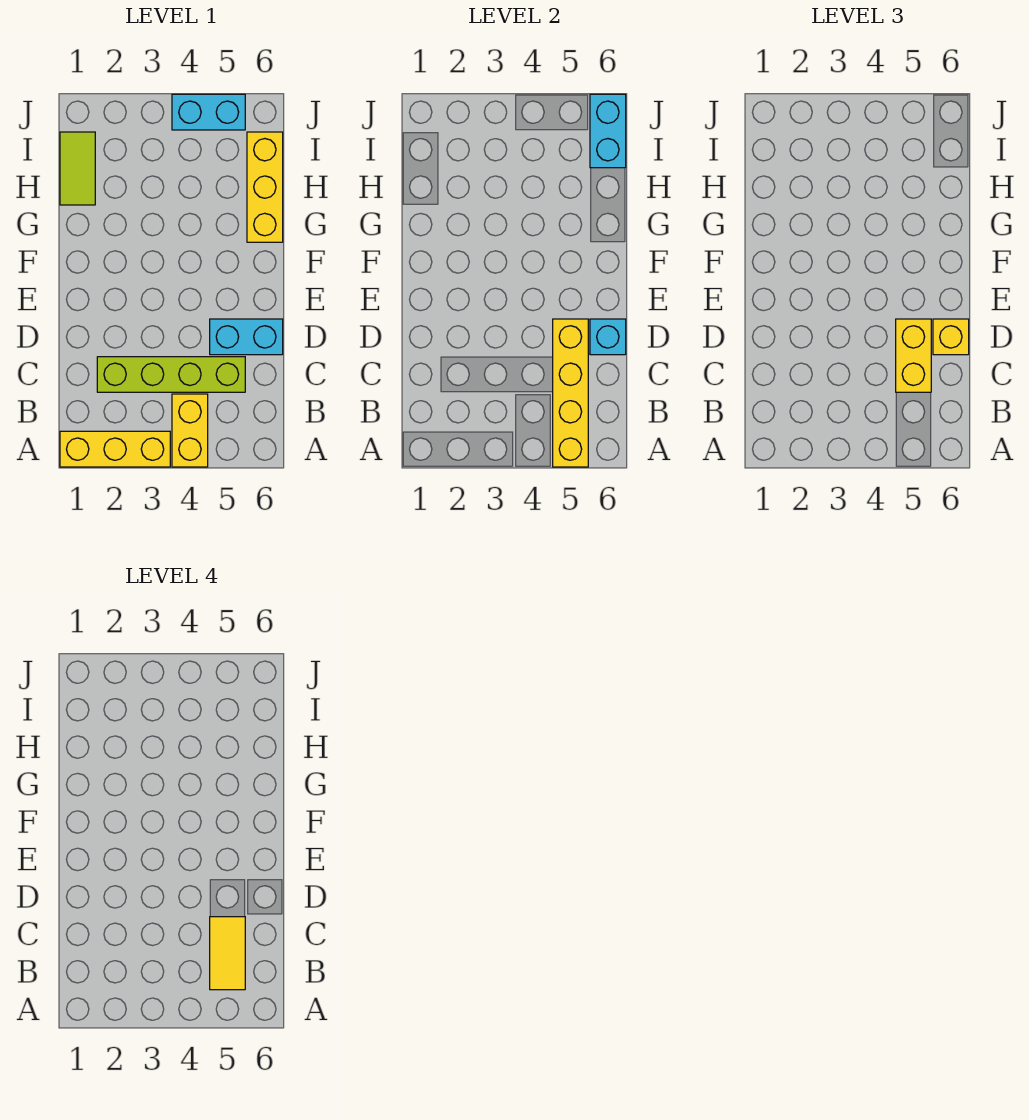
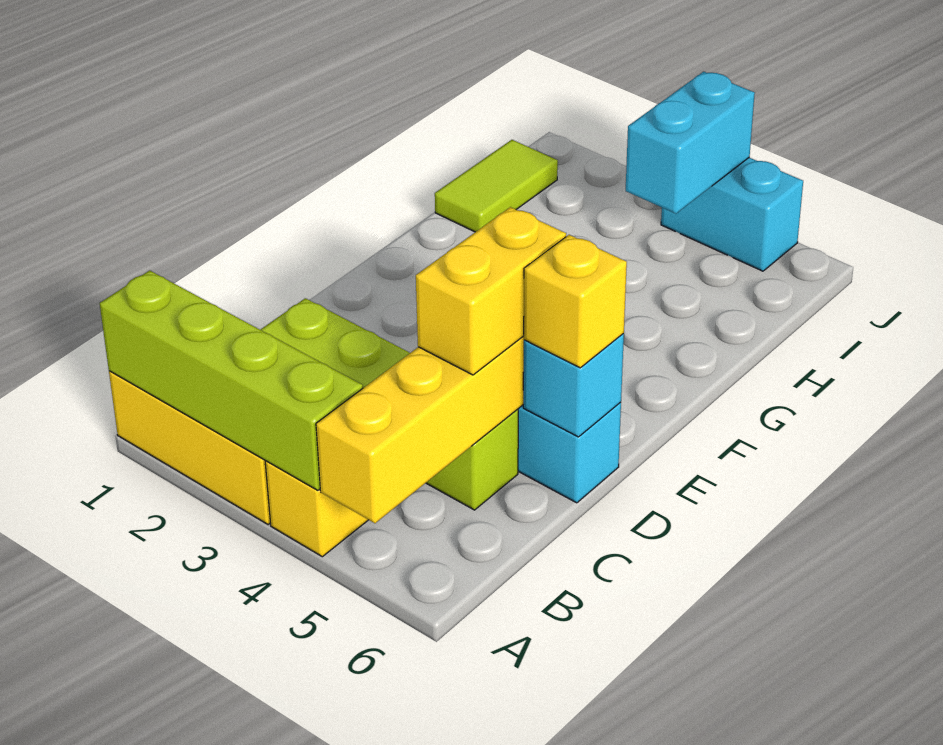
none -> lime 1x4 brick [100,270,363,490]
yellow 1x2 tile [210,917,245,990] -> none
yellow 1x3 brick [247,132,283,242] -> none
cyan 1x2 brick [590,94,626,168] -> cyan 1x2 brick moved to [626,72,755,214]

